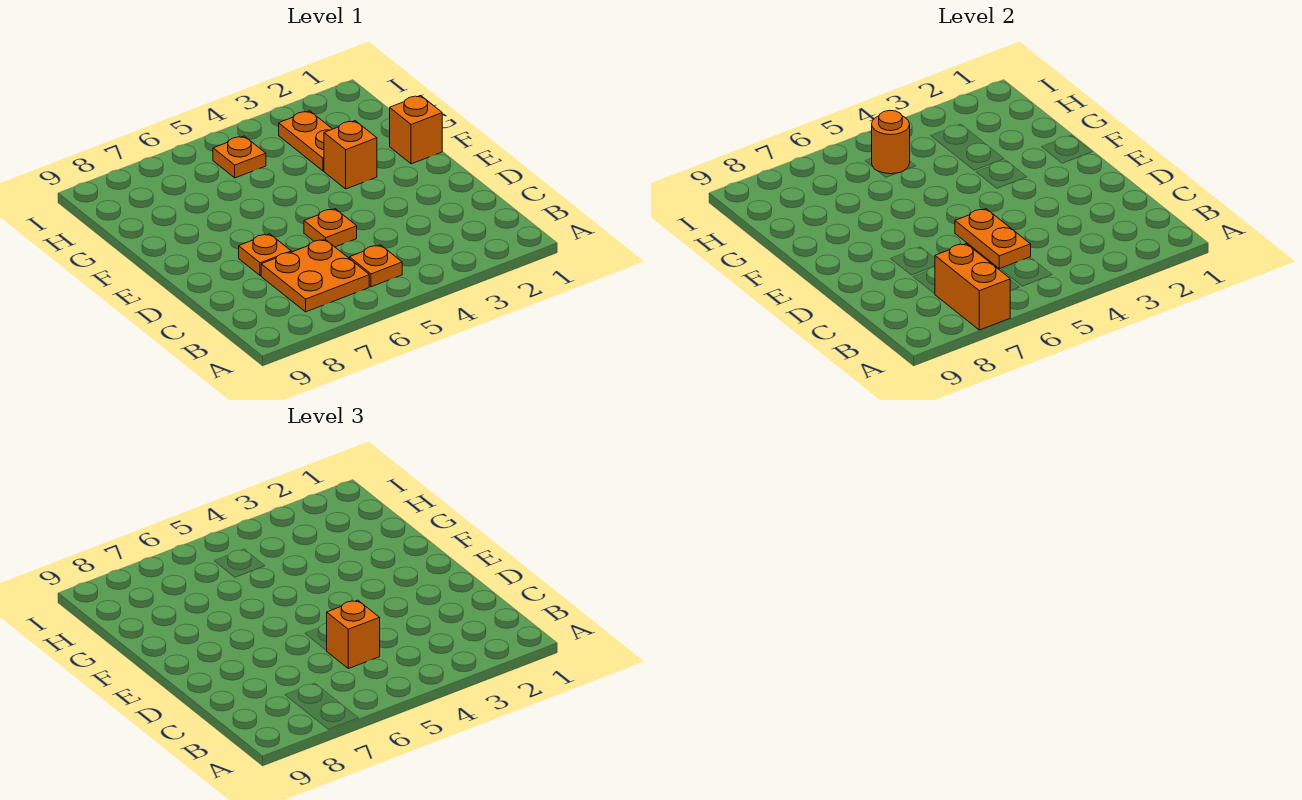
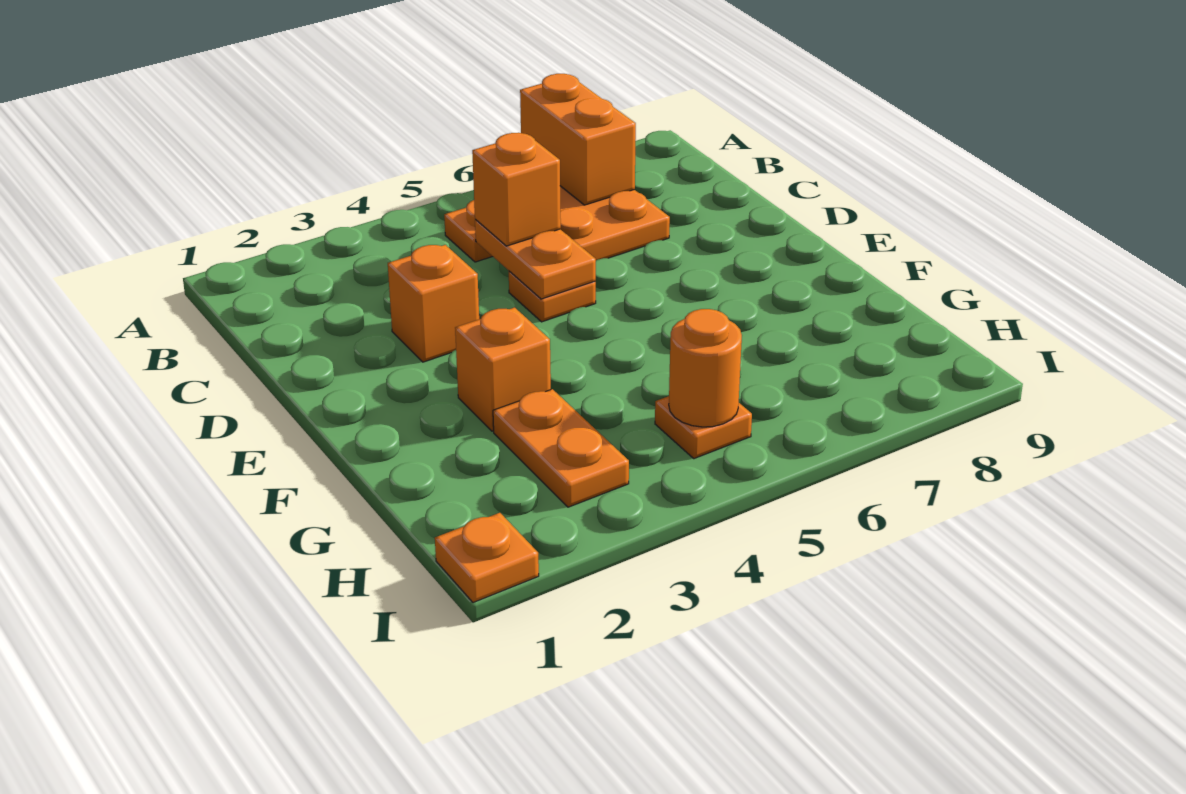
orange 1x1 plate [239,234,291,276] -> orange 1x1 plate moved to [435,513,539,603]
orange 1x1 brick [390,96,442,164] -> orange 1x1 brick moved to [388,245,479,362]

